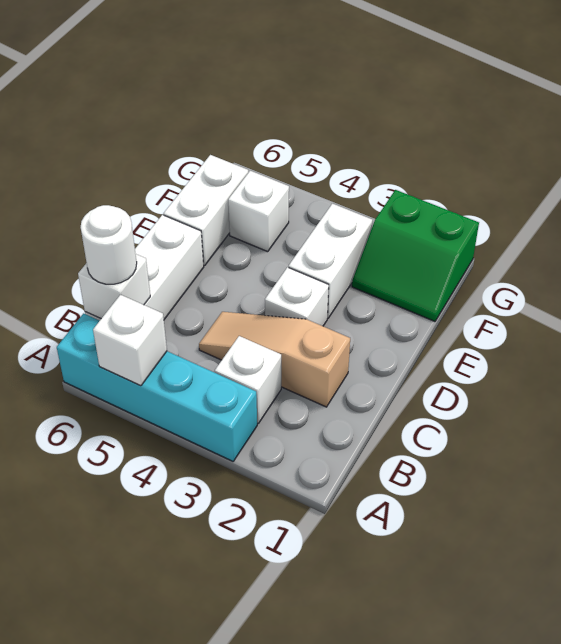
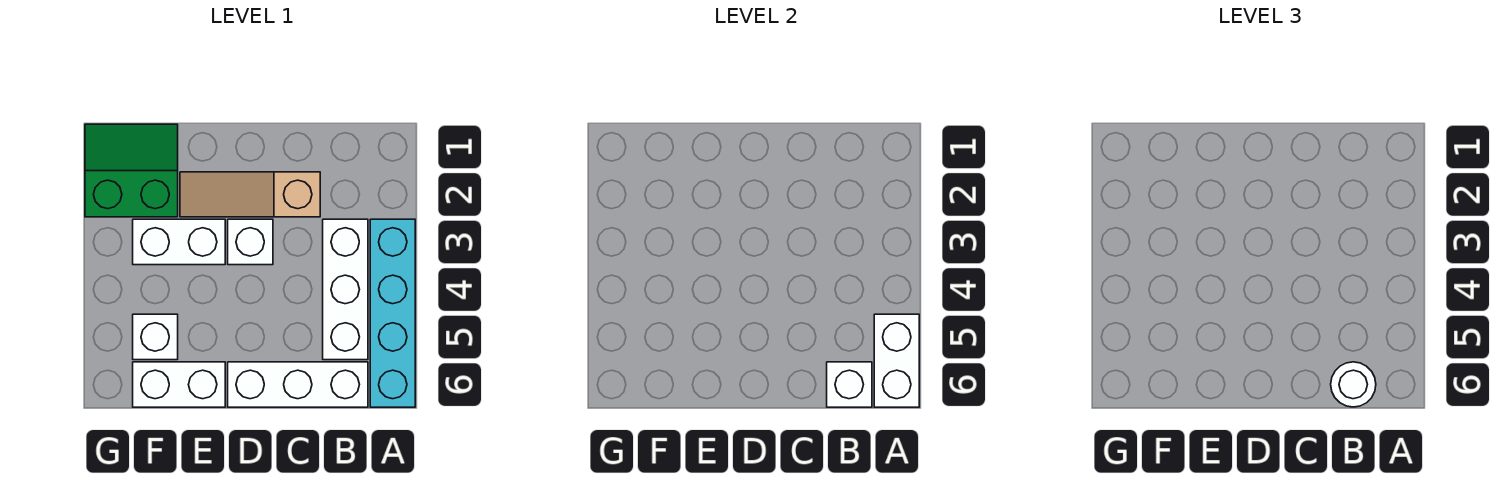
white 1x1 brick [93,295,167,386] -> white 1x2 brick [874,314,919,407]
white 1x1 brick [215,336,281,423] -> white 1x3 brick [323,219,368,360]
tan 1x3 slope [199,312,350,407] -> tan 1x3 slope turned to [180,172,320,217]
green 2x2 slope [352,190,479,321] -> green 2x2 slope turned to [85,124,178,217]

